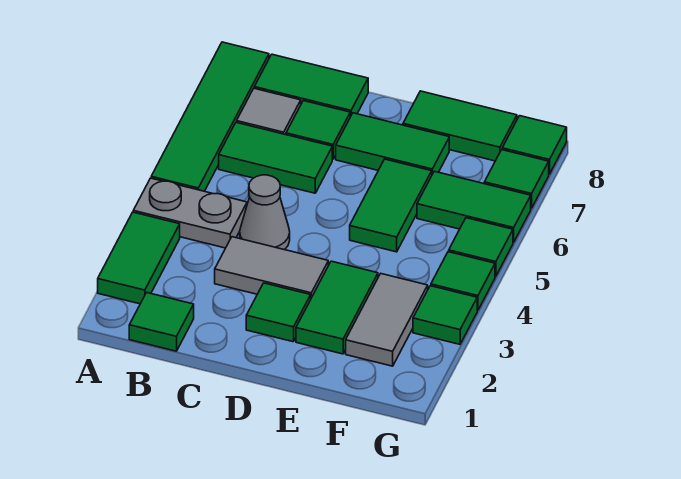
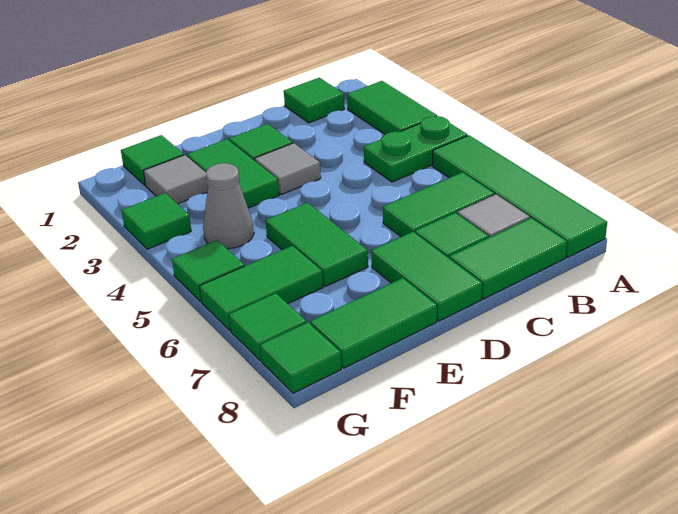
grey 1x2 plate [133,178,247,248] -> green 1x2 plate [364,116,468,182]
grey 1x2 tile [215,237,328,298] -> grey 1x1 tile [255,143,321,194]
grey 1x1 cone [240,175,290,250] -> grey 1x1 cone moved to [203,163,254,249]
green 1x2 tile [336,113,449,174] -> green 1x2 tile turned to [371,232,482,321]
grey 1x2 tile [346,274,428,366] -> grey 1x1 tile [144,155,208,204]
green 1x1 tile [431,252,495,310] -> green 1x1 tile moved to [121,135,184,185]

